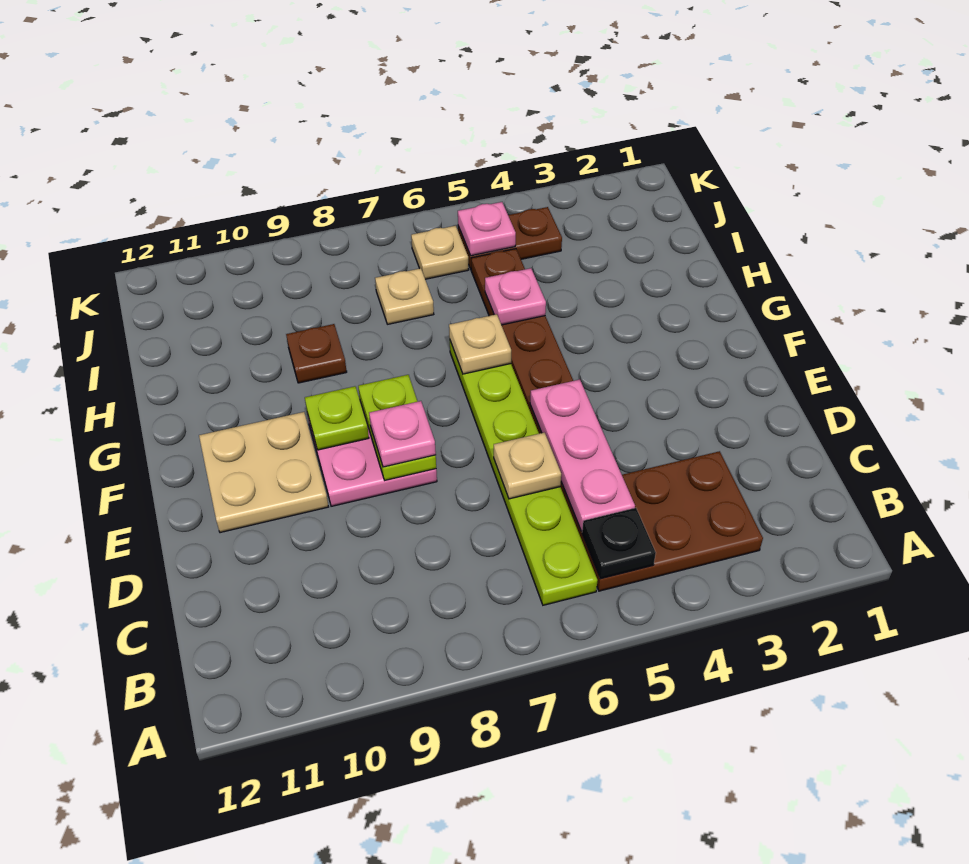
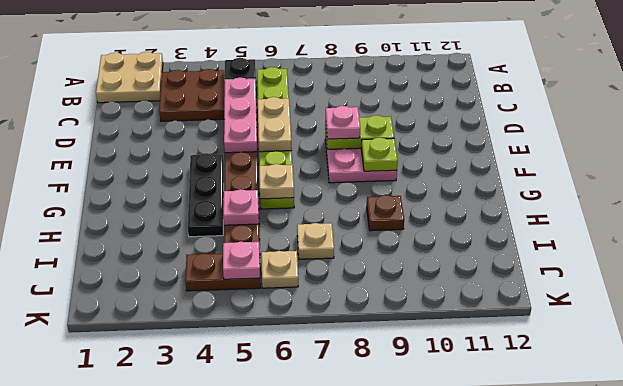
tan 1x1 plate [494,433,561,499] -> tan 1x2 plate [258,97,292,152]
lime 1x2 plate [358,375,436,480] -> lime 1x2 plate turned to [325,115,394,149]
tan 2x2 plate [199,412,328,533] -> tan 2x2 plate moved to [96,52,163,103]
none -> black 1x3 plate [188,153,224,237]

